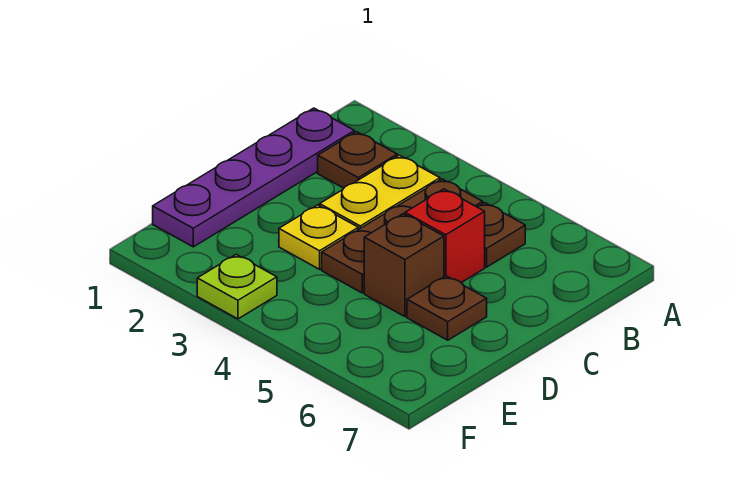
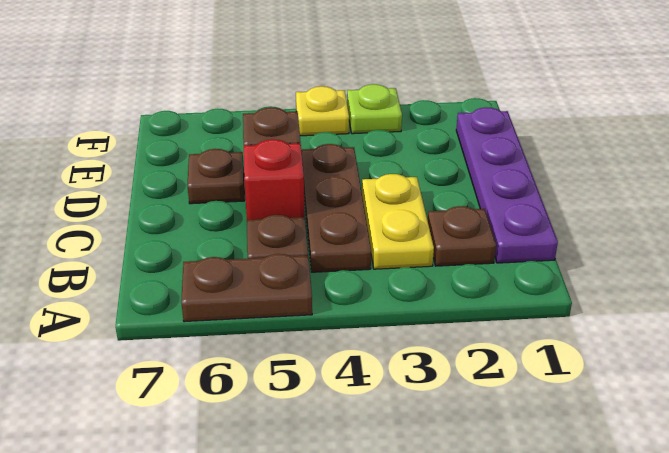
none -> brown 1x2 plate [181,254,312,322]
yellow 1x1 plate [279,205,358,269] -> yellow 1x1 plate moved to [296,86,349,136]

